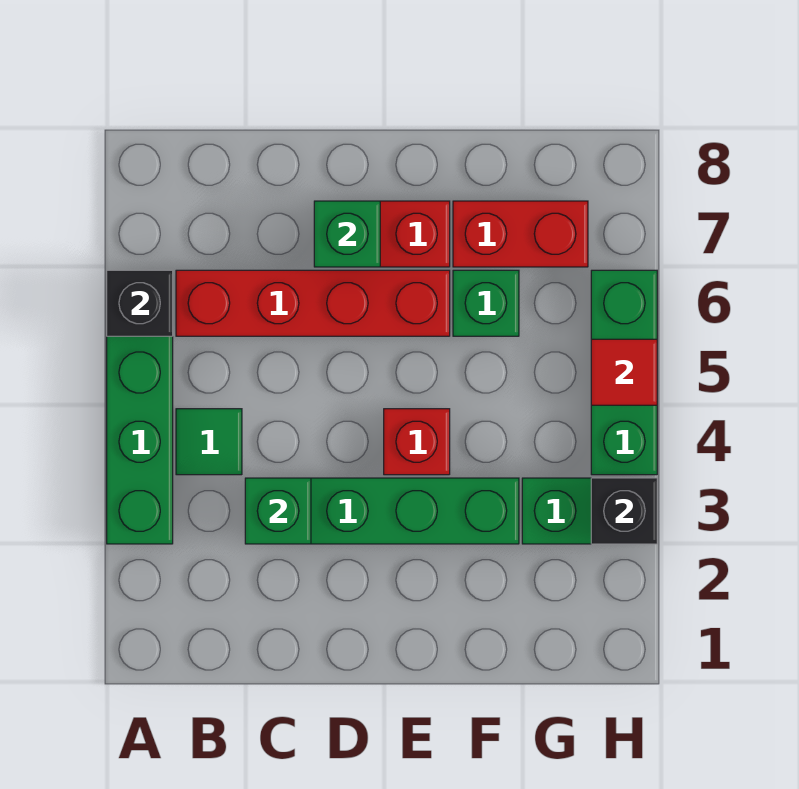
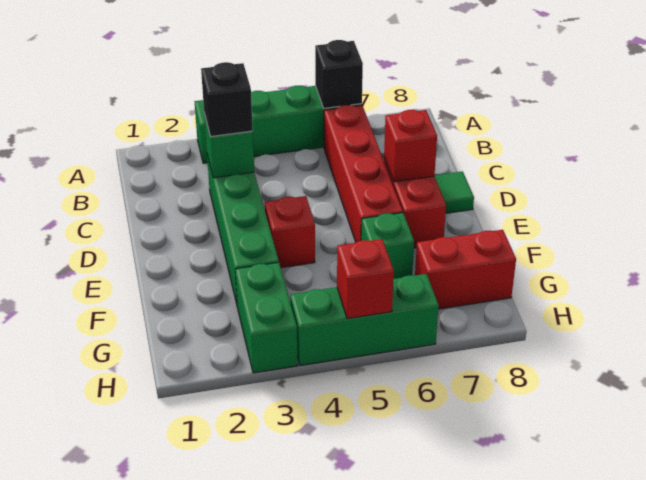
green 1x1 tile [176,409,242,475] -> green 1x1 tile moved to [434,171,474,213]
green 1x1 brick [314,201,380,267] -> red 1x1 brick [384,110,437,182]
red 1x2 brick [453,201,588,267] -> red 1x2 brick turned to [415,230,516,309]
black 1x1 brick [591,478,657,544] -> black 1x1 brick moved to [201,62,253,137]
red 1x1 tile [591,339,657,405] -> red 1x1 brick [337,239,394,319]

